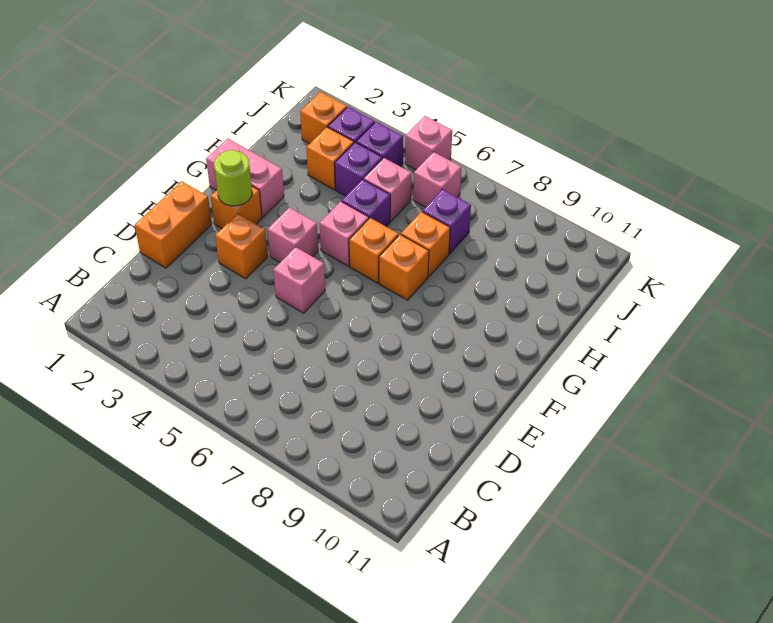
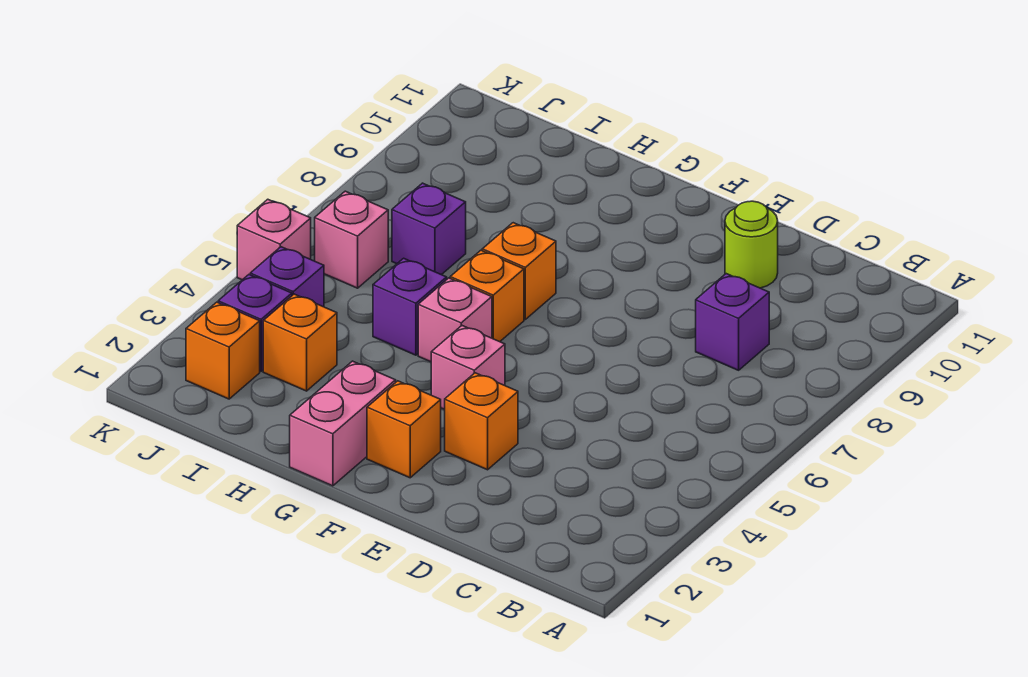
orange 1x2 brick [135,181,212,268] -> none
pink 1x1 brick [273,247,325,313] -> none
lime 1x1 round brick [214,150,252,206] -> lime 1x1 round brick moved to [725,201,778,288]
orange 1x1 brick [401,212,450,277] -> none
purple 1x1 brick [335,142,382,196] -> purple 1x1 brick moved to [696,274,769,370]
pink 1x1 brick [363,158,411,221] -> none

